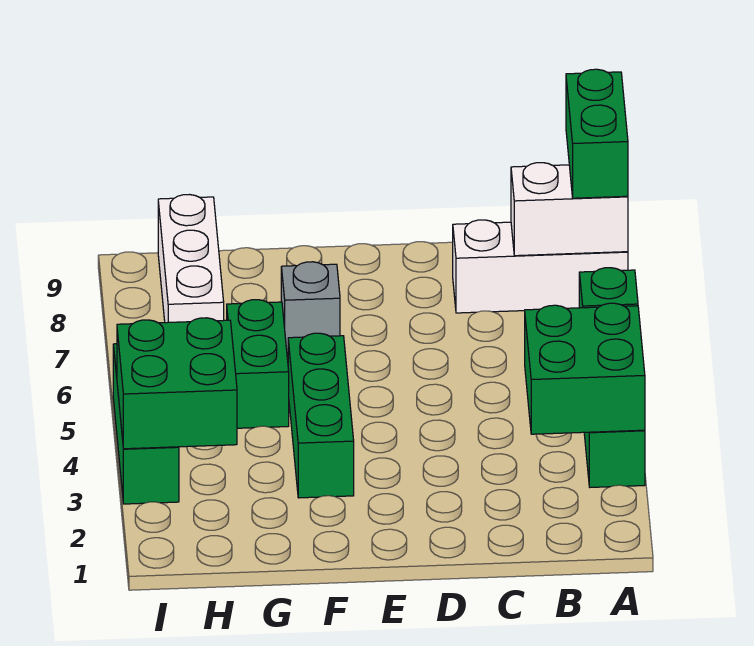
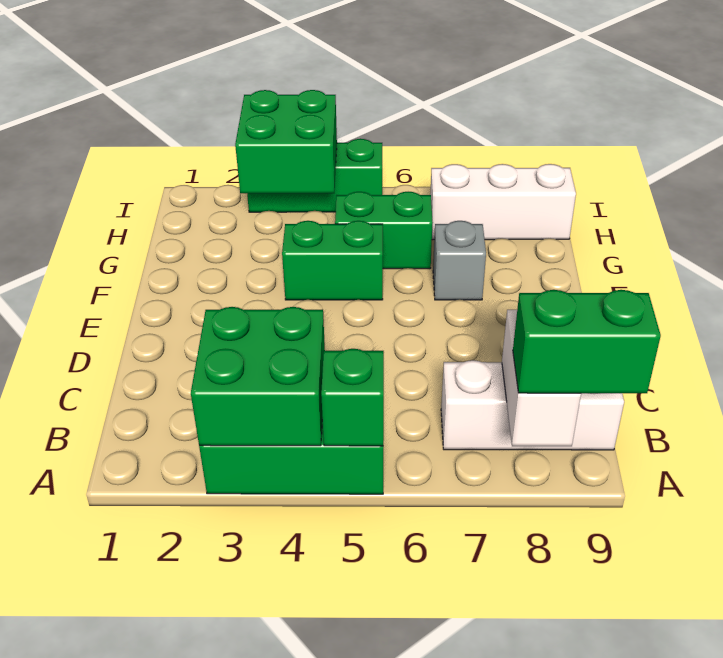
white 1x3 brick [453,220,628,313] -> white 1x3 brick turned to [441,360,624,450]
green 1x3 brick [288,333,354,498] -> green 1x2 brick [282,221,383,300]

